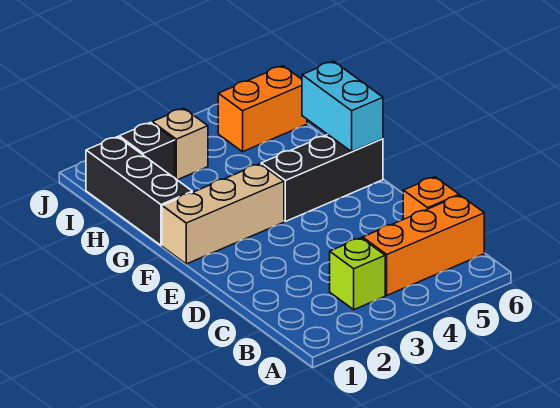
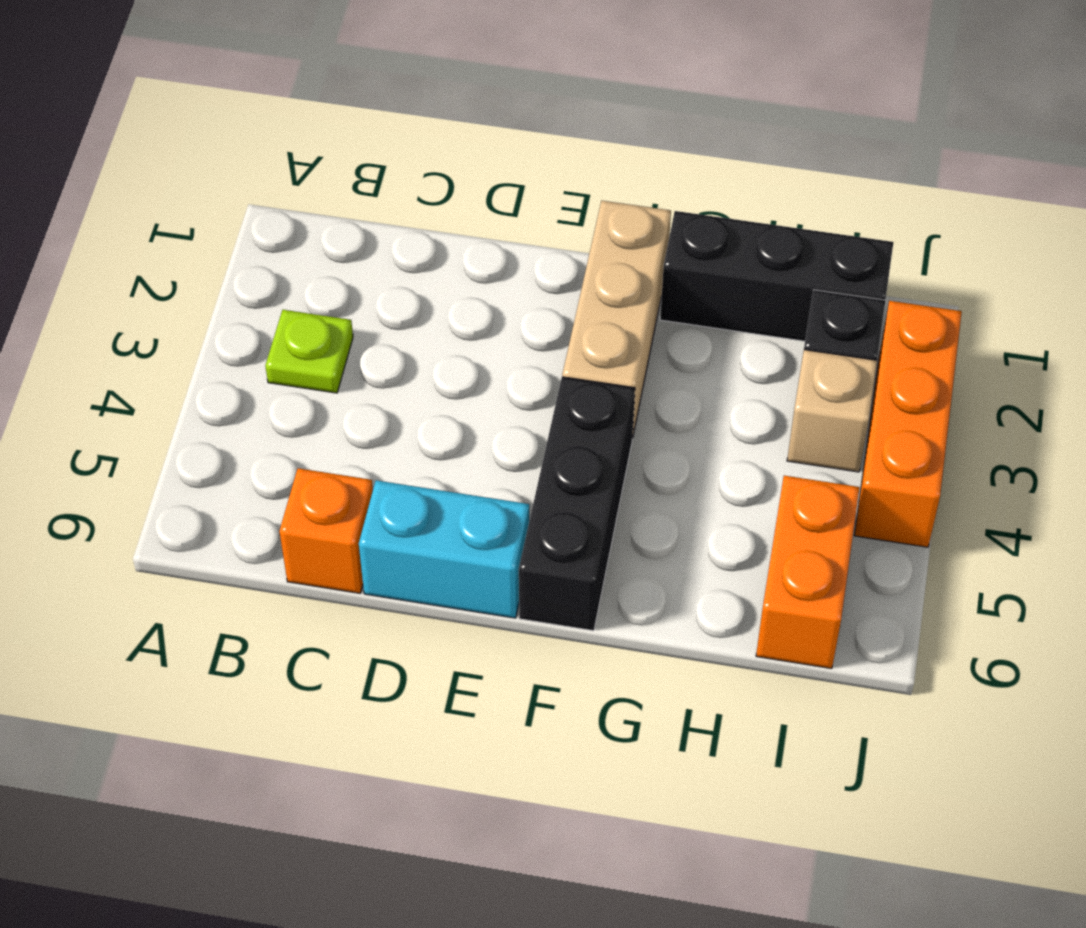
lime 1x1 brick [330,238,385,310] -> lime 1x1 plate [265,310,353,393]
orange 1x3 brick [363,195,484,295] -> orange 1x3 brick moved to [854,301,962,547]
cyan 1x2 brick [302,61,383,152] -> cyan 1x2 brick moved to [359,480,529,618]

